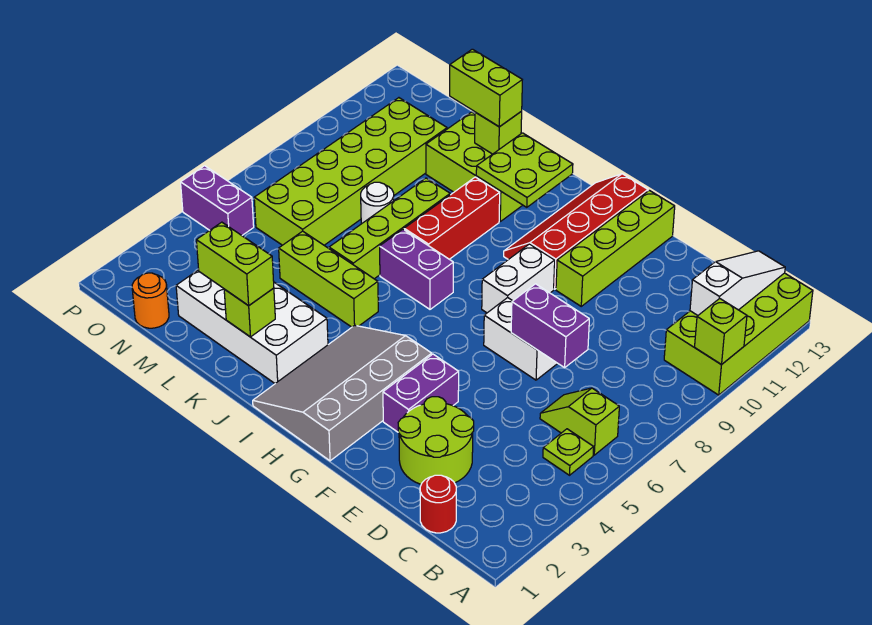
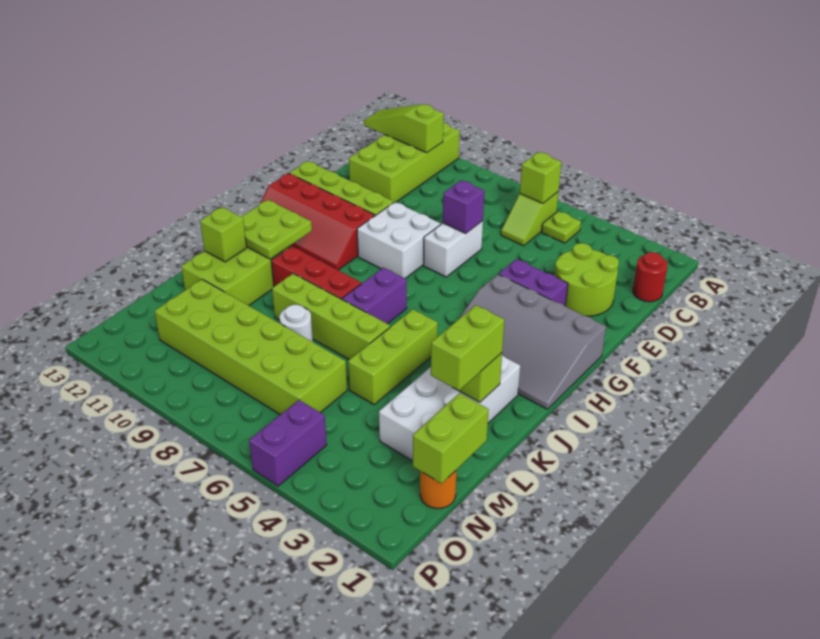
lime 2x4 brick [664,273,813,395] -> lime 2x4 brick turned to [349,123,460,202]
lime 1x1 brick [695,298,747,365] -> lime 1x1 brick moved to [520,152,561,203]
white 1x3 slope [690,251,785,315] -> lime 1x3 slope [364,104,444,153]
purple 1x2 brick [511,284,589,368] -> purple 1x1 brick [443,180,484,233]
white 1x2 brick [482,244,555,313] -> white 2x2 brick [357,202,441,278]
lime 1x2 brick [450,49,522,127] -> lime 1x2 brick moved to [413,393,489,484]

